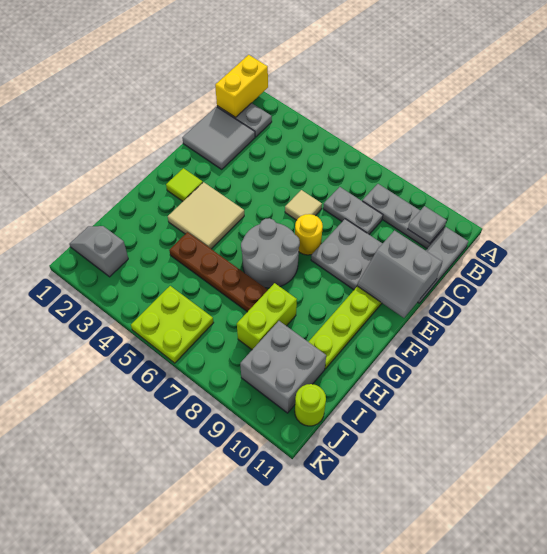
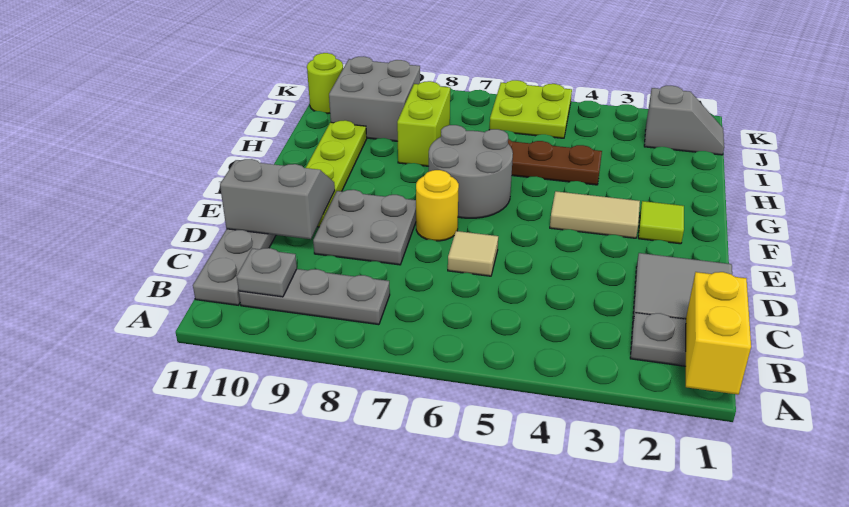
grey 1x2 plate [323,187,383,234] -> none
tan 2x2 tile [168,182,244,249] -> tan 1x2 tile [550,191,640,238]

